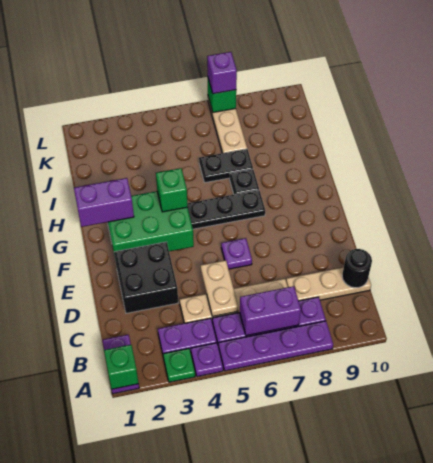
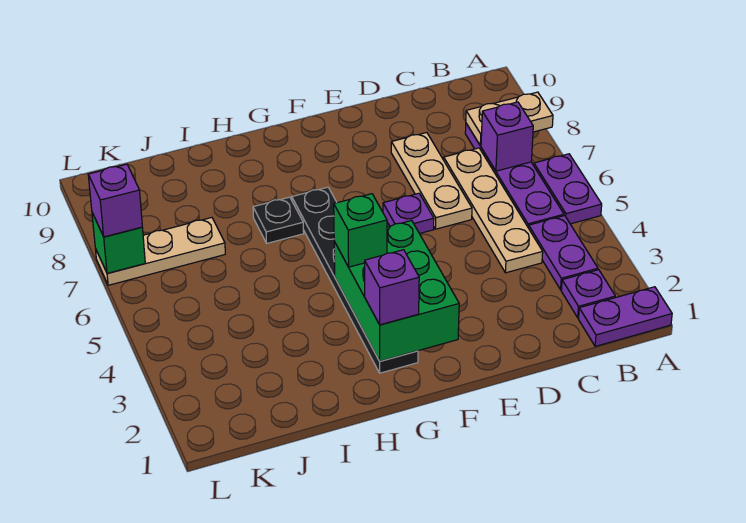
green 1x1 brick [104,345,139,389] -> none
green 1x1 plate [163,348,195,382] -> none
purple 1x1 plate [191,343,223,377] -> purple 1x1 plate moved to [561,270,615,318]
purple 1x4 plate [219,321,333,371] -> purple 1x2 plate [534,154,602,224]
purple 1x2 brick [240,286,301,336] -> purple 1x1 brick [481,102,533,171]
tan 1x2 plate [201,260,238,316] -> tan 1x2 plate moved to [466,92,553,146]
tan 1x3 plate [286,267,371,301] -> tan 1x3 plate moved to [391,133,472,229]
black 1x1 round brick [342,249,372,288] -> none
black 2x2 brick [114,242,178,313] -> none
purple 1x2 brick [74,178,134,227] -> purple 1x1 brick [365,250,419,325]
black 1x2 plate [199,149,253,183] -> none

